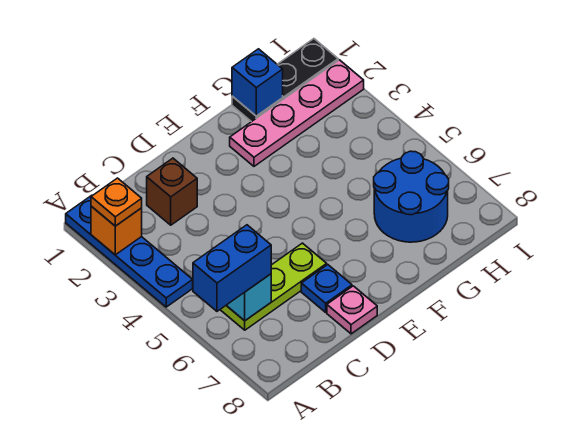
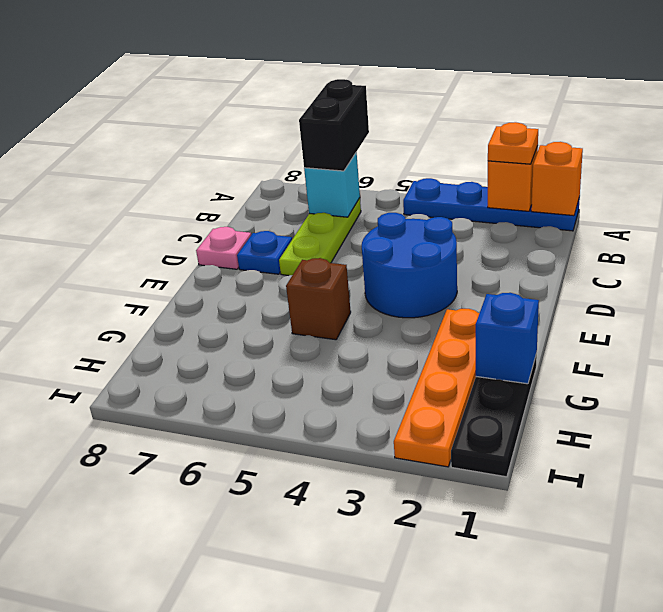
none -> orange 1x1 brick [531,142,583,216]
blue 1x2 brick [193,225,271,311] -> black 1x2 brick [299,79,369,171]
brown 1x1 brick [147,158,197,225] -> brown 1x1 brick moved to [286,258,351,340]
pink 1x4 plate [230,60,364,166] -> orange 1x4 plate [394,309,479,467]
blue 2x2 round brick [374,151,449,242] -> blue 2x2 round brick moved to [362,213,457,318]

